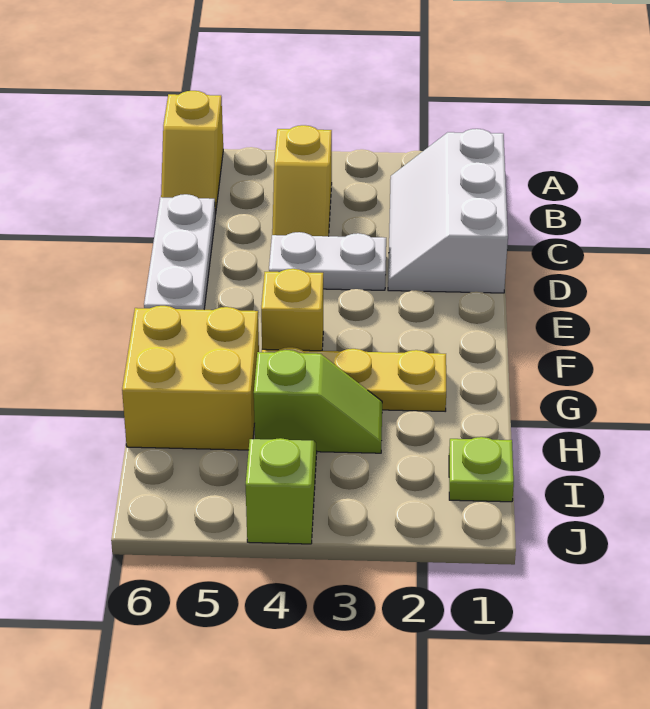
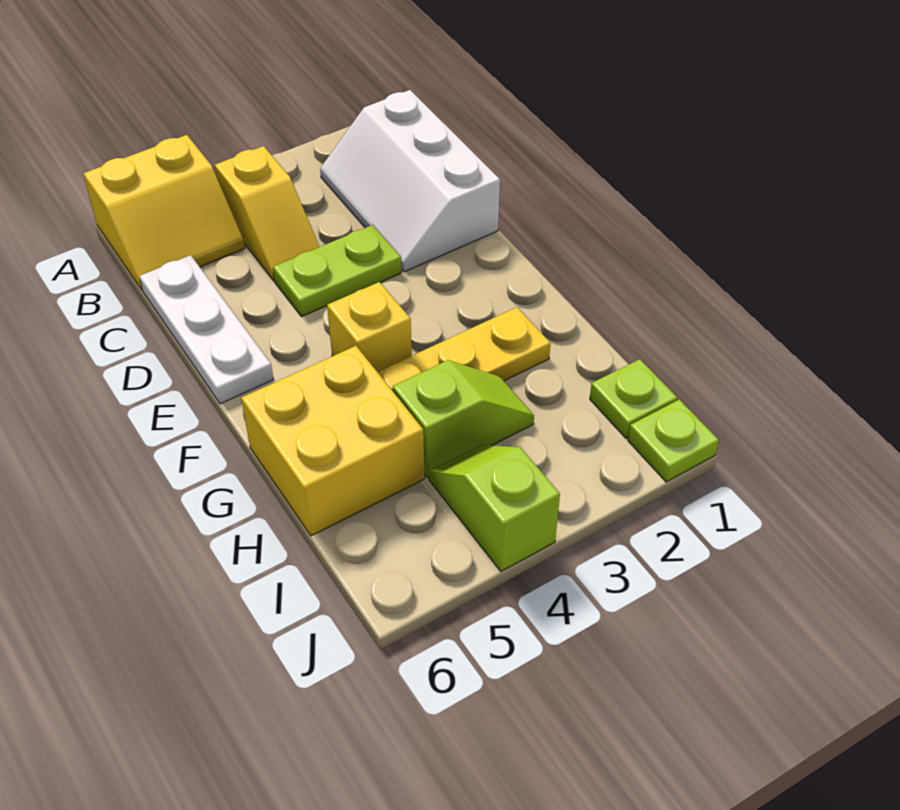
yellow 1x2 slope [161,91,223,214] -> yellow 2x2 slope [83,135,245,290]
white 1x2 plate [269,232,386,290] -> lime 1x2 plate [273,225,401,317]
none -> lime 1x1 plate [628,399,719,482]

